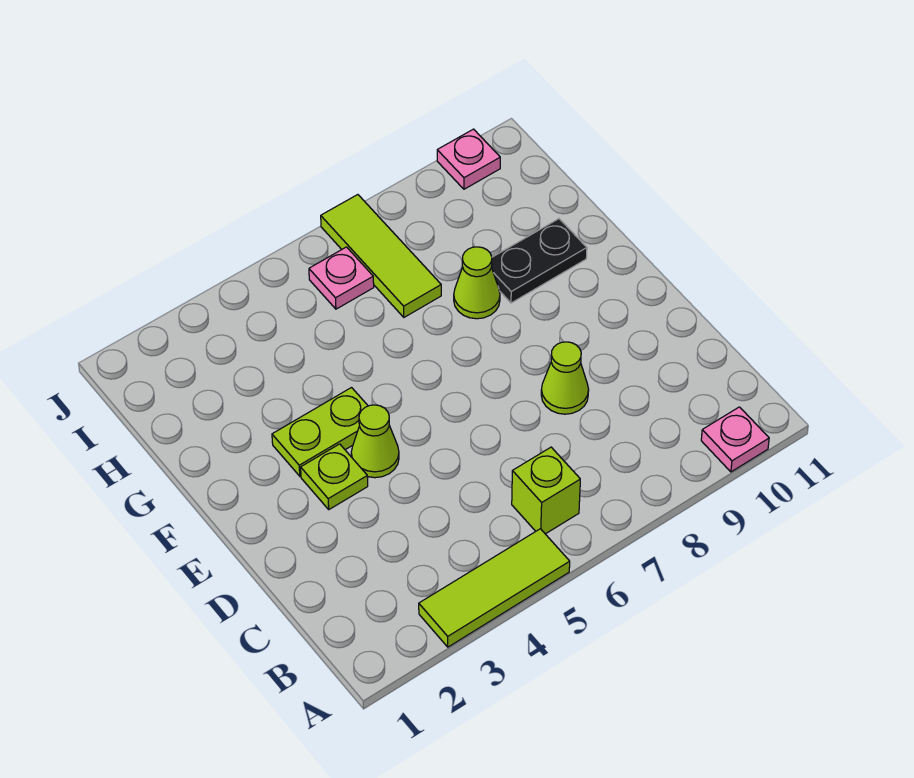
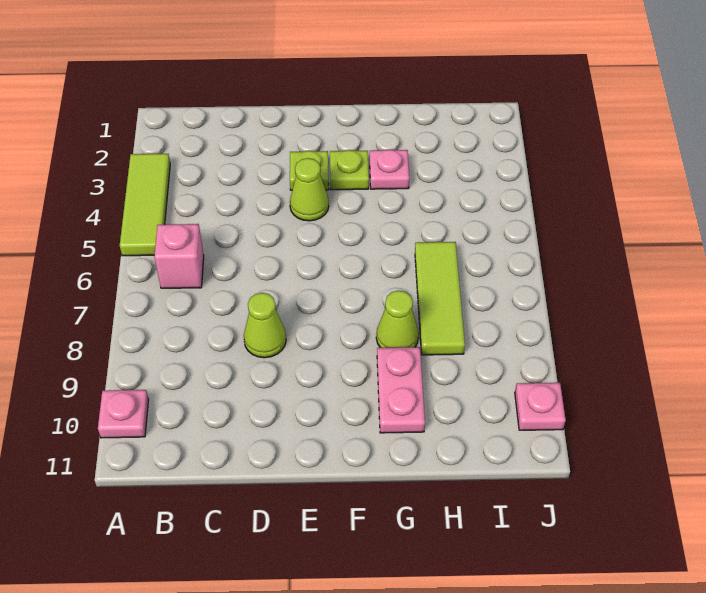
lime 1x1 brick [512,447,580,534] -> pink 1x1 brick [154,224,204,288]
lime 1x2 plate [272,388,368,476] -> lime 1x1 plate [330,150,369,190]
black 1x2 plate [491,219,587,303] -> pink 1x2 plate [377,347,425,433]
lime 1x3 tile [321,195,441,317] -> lime 1x3 tile turned to [415,242,465,355]
pink 1x1 plate [309,247,374,309] -> pink 1x1 plate moved to [370,150,409,189]

